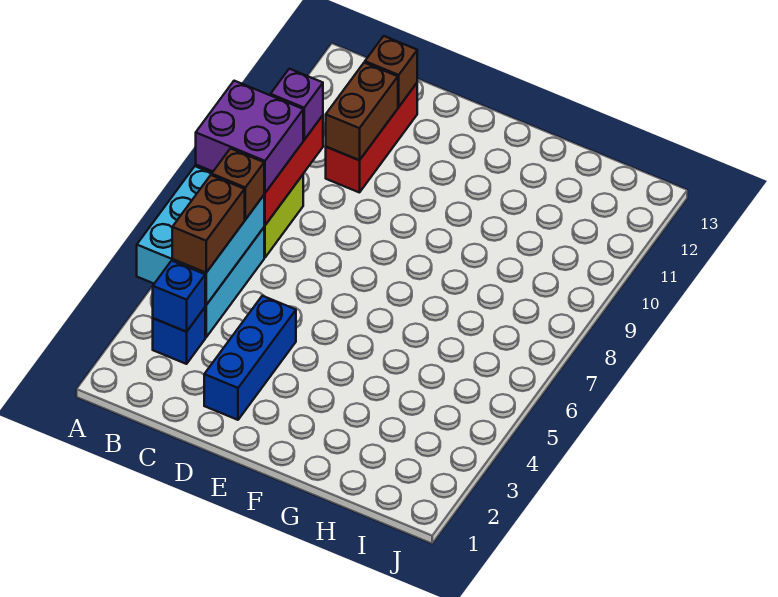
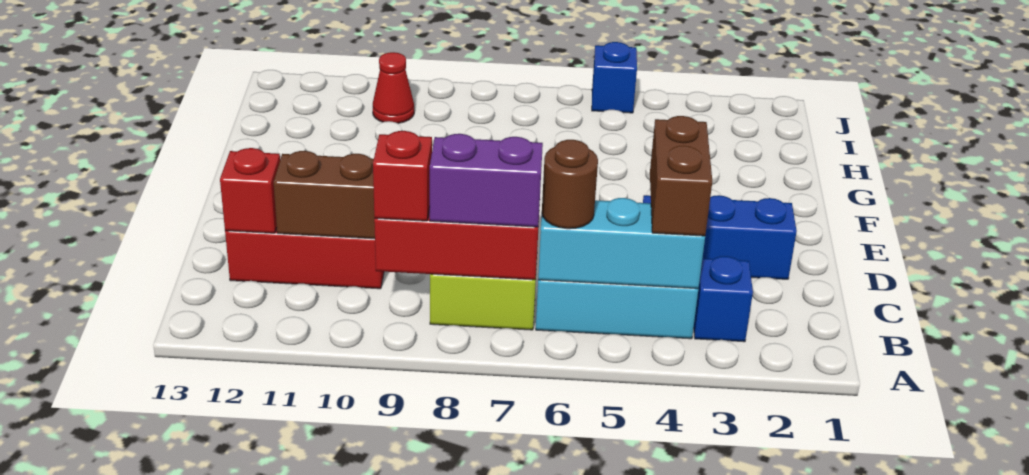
cyan 2x3 brick [137,166,265,305] -> cyan 1x3 brick [538,198,705,289]
purple 2x2 brick [196,81,303,193] -> purple 1x2 brick [430,134,543,227]
blue 1x1 brick [153,261,205,332] -> blue 1x1 brick moved to [592,42,637,113]
brown 1x2 brick [172,175,245,273] -> brown 1x2 brick turned to [650,116,712,236]
brown 1x1 brick [212,149,264,220] -> brown 1x1 round brick [542,140,598,229]
purple 1x1 brick [270,69,323,140] -> red 1x1 brick [373,131,432,221]
brown 1x1 brick [365,36,417,107] -> red 1x1 brick [220,148,280,233]
none -> red 1x1 cone [373,52,414,123]

